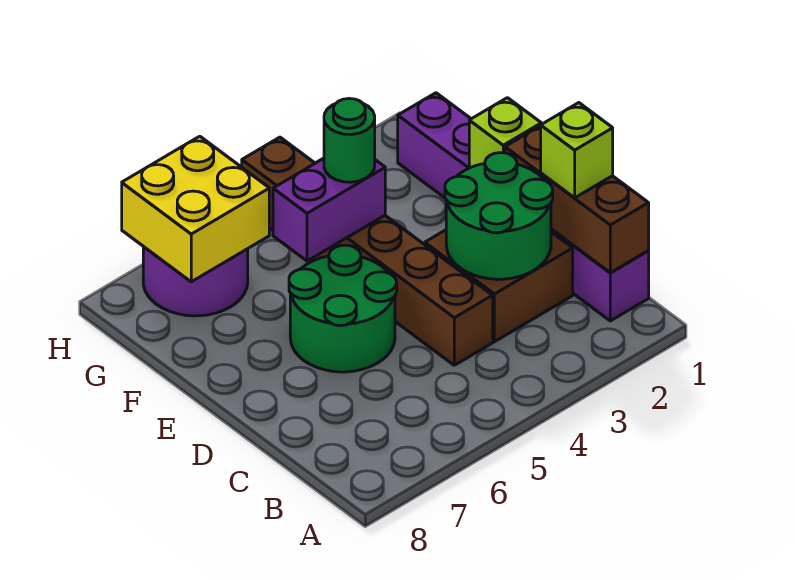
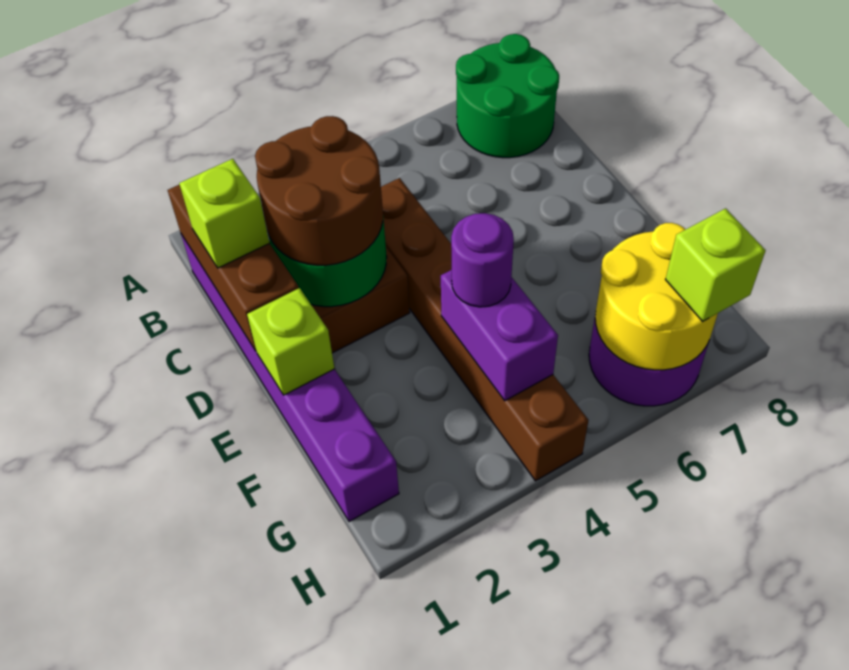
none -> brown 2x2 round brick [255,116,383,265]
green 2x2 round brick [289,245,397,372] -> green 2x2 round brick moved to [456,34,559,158]
purple 1x2 brick [273,158,385,261] -> purple 1x2 brick turned to [441,270,558,401]
green 1x1 round brick [324,99,375,182] -> purple 1x1 round brick [451,213,514,307]
yellow 2x2 brick [122,136,269,282] -> yellow 2x2 round brick [595,223,718,370]
none -> lime 1x1 brick [666,208,766,322]

